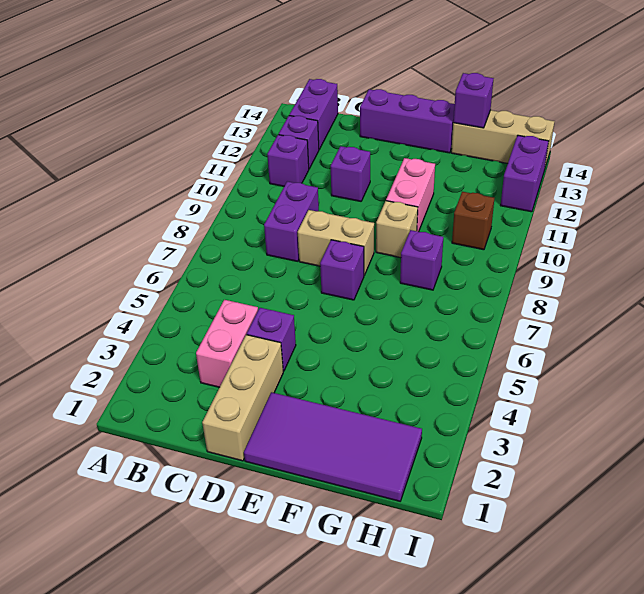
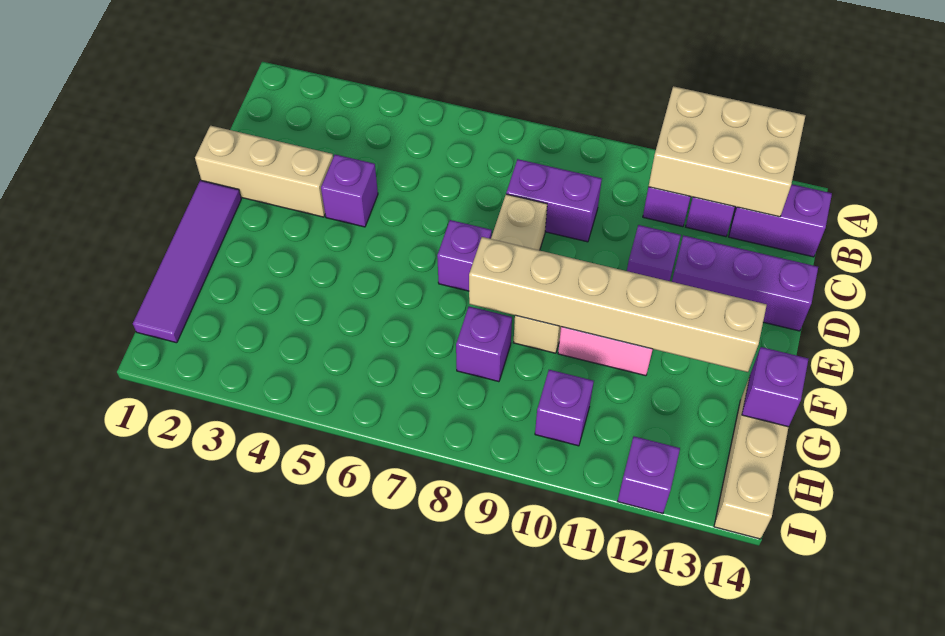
none -> tan 2x3 brick [648,86,806,217]
pink 1x2 brick [196,300,258,387] -> none
purple 1x3 brick [360,89,455,153] -> purple 1x3 brick turned to [672,235,818,331]
purple 2x4 tile [244,392,422,501] -> purple 1x4 tile [133,180,241,343]
none -> tan 1x6 brick [469,237,767,372]
brown 1x1 brick [452,192,494,250] -> purple 1x1 brick [535,370,594,446]
purple 1x2 brick [501,135,549,212] -> purple 1x1 brick [618,436,680,514]

